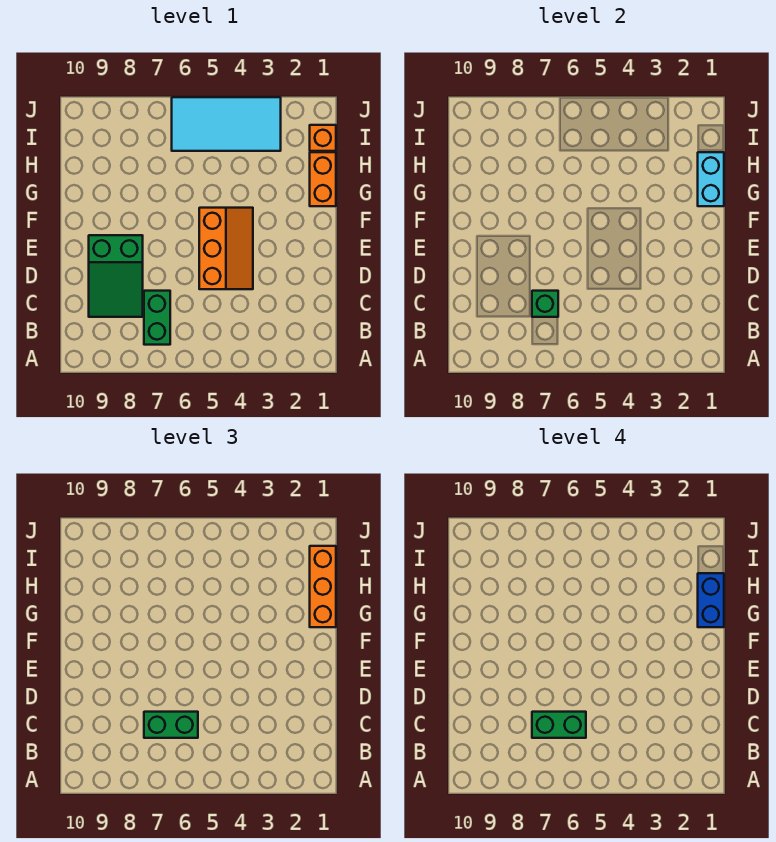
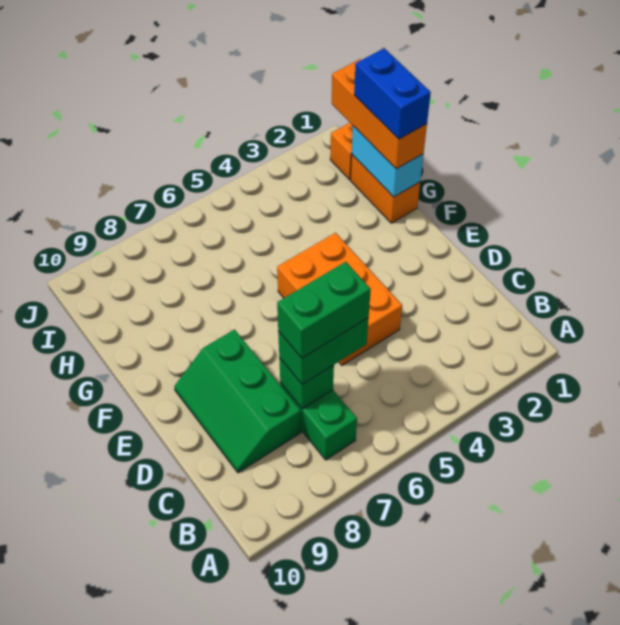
green 2x3 slope [89,235,143,317] -> green 2x3 slope turned to [174,330,301,473]
orange 2x3 slope [199,208,253,289] -> orange 2x3 brick [277,233,402,365]
cyan 2x4 tile [172,97,281,151] -> none

